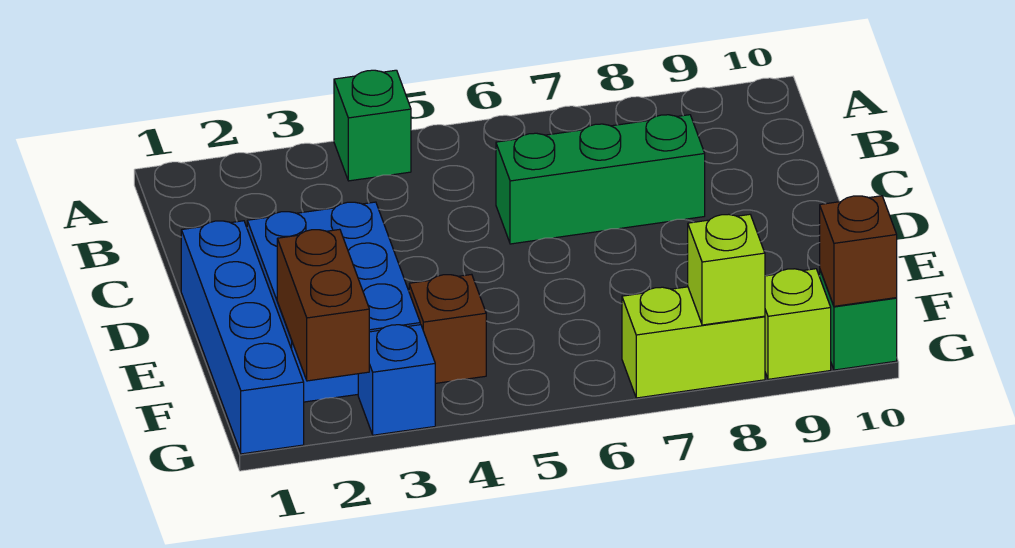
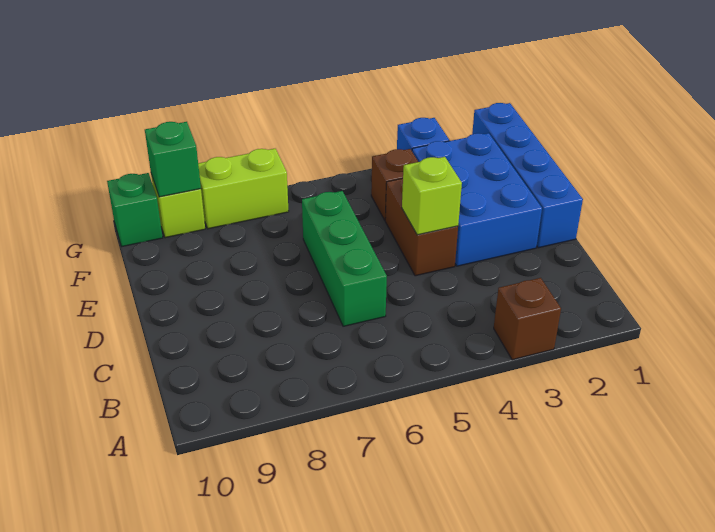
green 1x1 brick [334,70,411,181] -> green 1x1 brick moved to [145,122,201,197]
green 1x3 brick [496,115,705,244] -> green 1x3 brick turned to [302,191,387,326]
brown 1x2 brick [277,229,369,381] -> brown 1x2 brick moved to [385,178,458,276]
lime 1x1 brick [688,214,765,325] -> lime 1x1 brick moved to [402,157,462,235]
brown 1x1 brick [820,196,897,306] -> brown 1x1 brick moved to [494,278,561,360]

